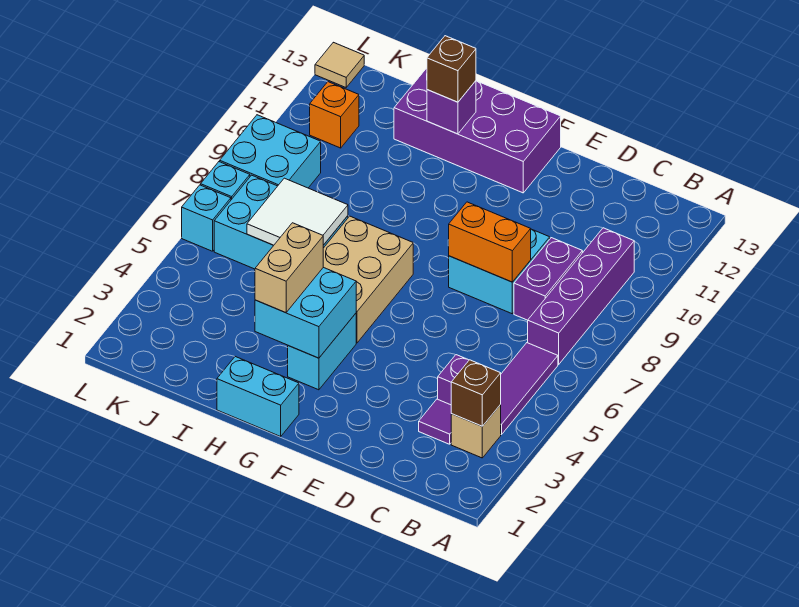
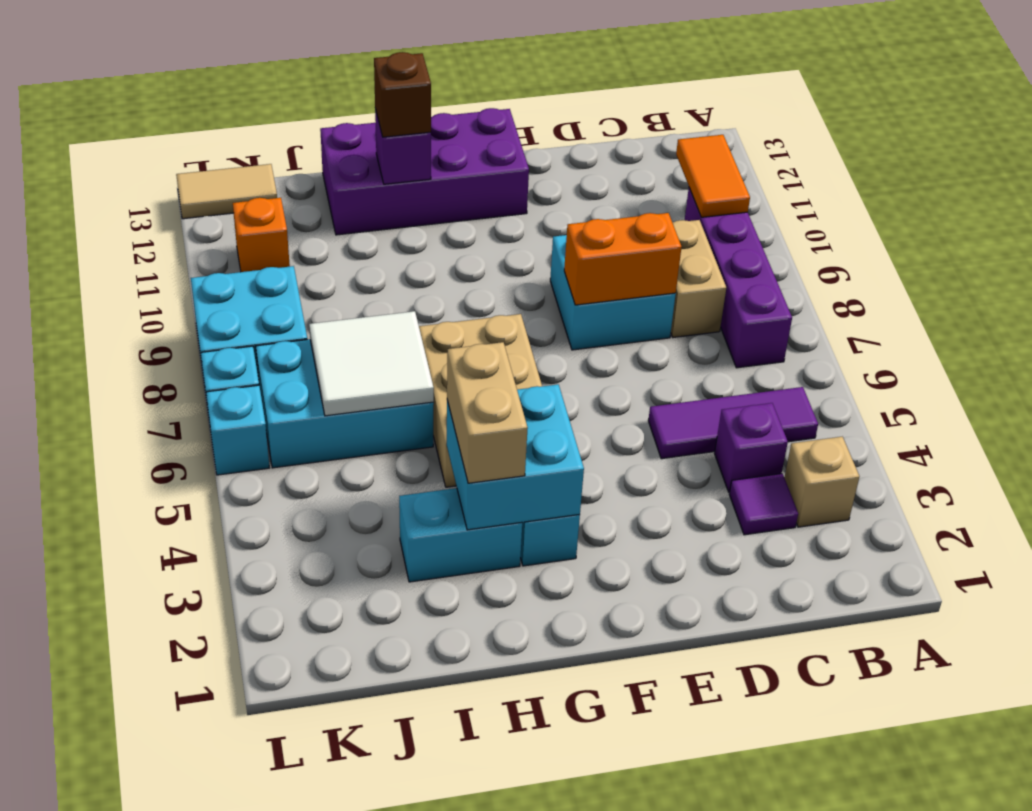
brown 1x1 brick [451,360,501,426] -> none
purple 1x3 tile [500,343,558,435] -> purple 1x3 tile turned to [648,387,818,459]
none -> orange 1x2 tile [676,135,750,217]
purple 1x2 brick [514,238,582,320] -> tan 1x2 brick [671,220,726,337]
cyan 1x2 brick [217,357,299,436] -> cyan 1x2 brick moved to [399,488,522,582]
tan 1x1 tile [315,42,364,87] -> tan 1x2 tile [176,164,277,219]

